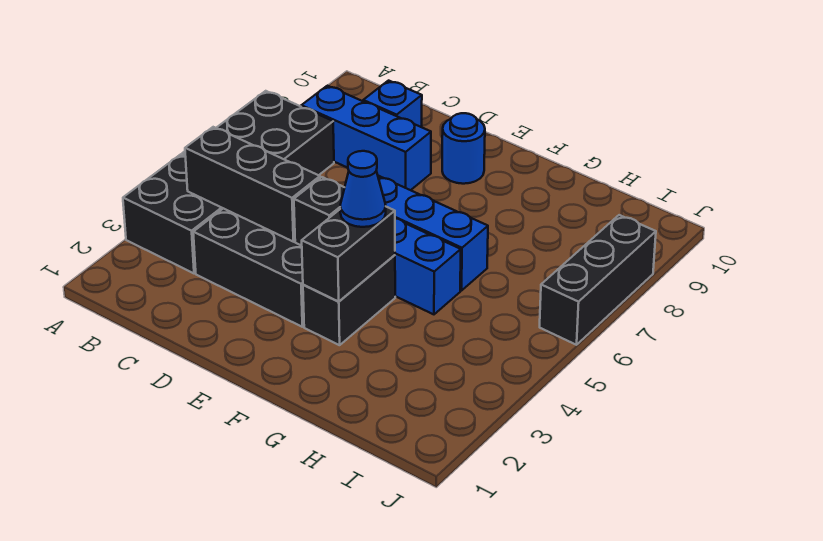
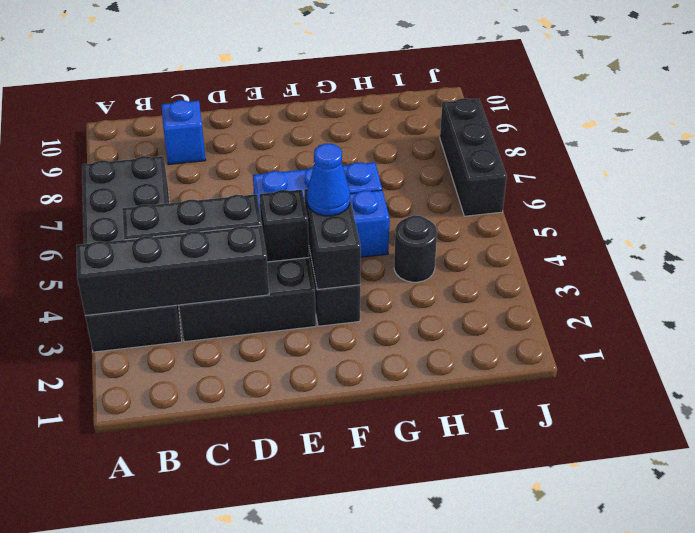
none -> black 1x4 brick [76,225,269,315]
blue 1x3 brick [301,86,431,190] -> none
blue 1x1 round brick [442,113,485,184] -> none
none -> black 1x1 round brick [394,215,437,282]

